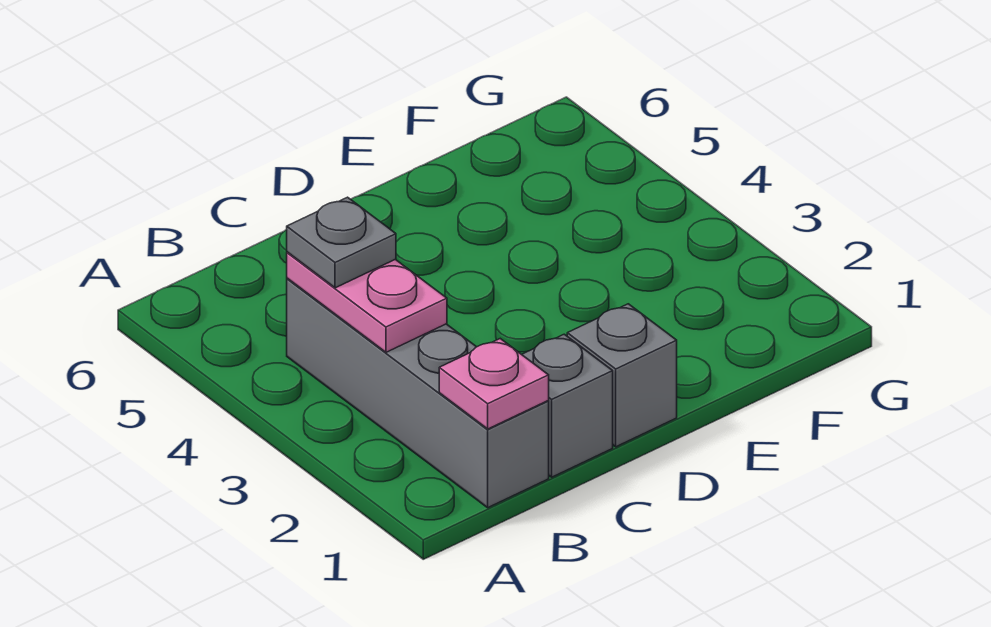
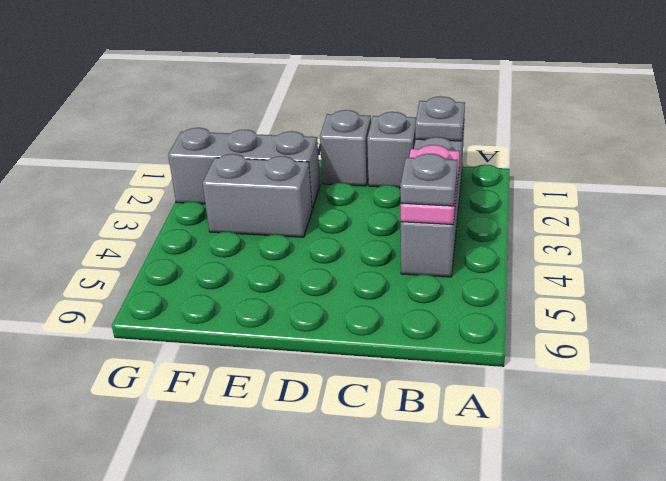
pink 1x1 plate [439,339,549,429] -> grey 1x1 plate [415,96,465,141]
none -> grey 1x3 brick [168,128,320,209]
none -> grey 1x2 brick [202,154,312,237]

